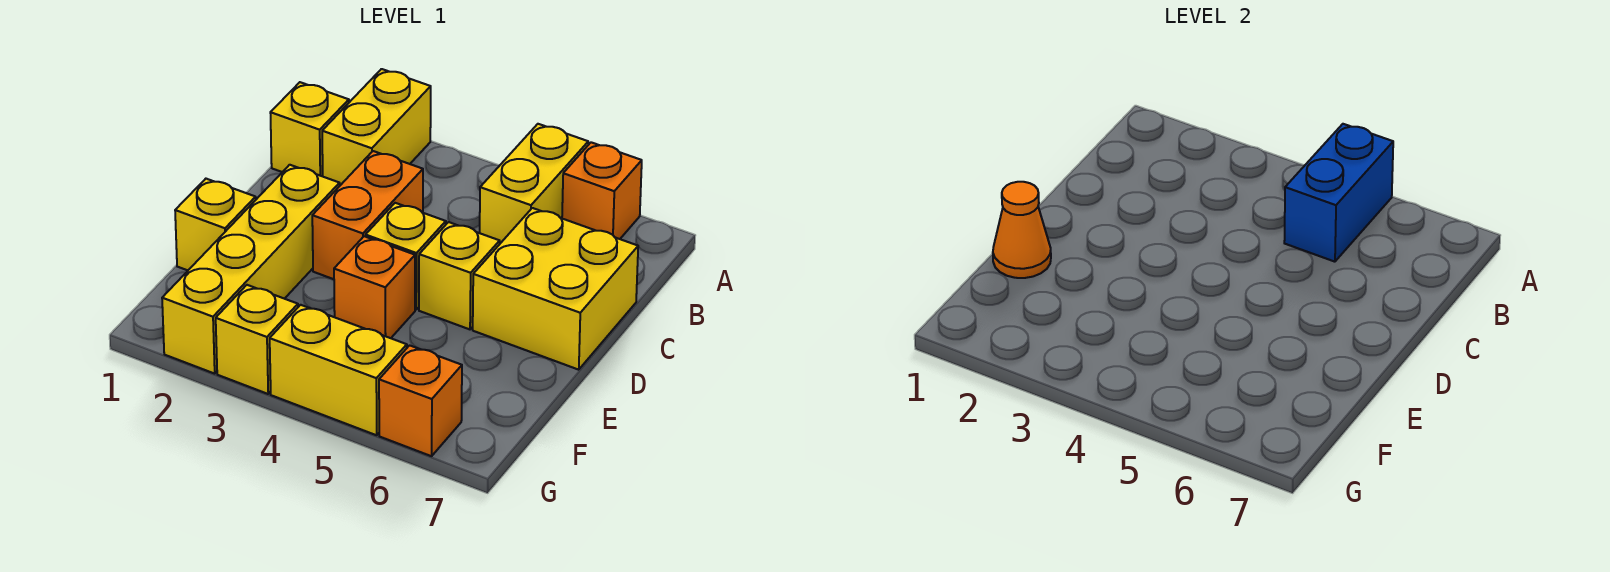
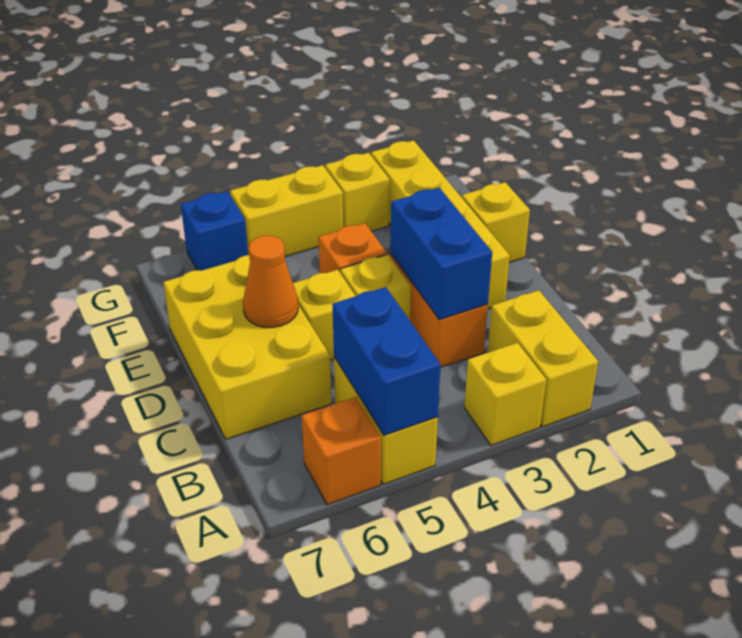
yellow 1x1 brick [270,82,349,176] -> yellow 1x1 brick moved to [464,343,546,445]
none -> blue 1x2 brick [391,188,492,320]
yellow 2x2 brick [473,208,638,370] -> yellow 2x3 brick [163,255,332,439]
orange 1x1 cone [993,182,1051,278] -> orange 1x1 cone moved to [243,235,298,327]
orange 1x1 brick [379,345,462,456] -> blue 1x1 brick [181,191,248,271]

